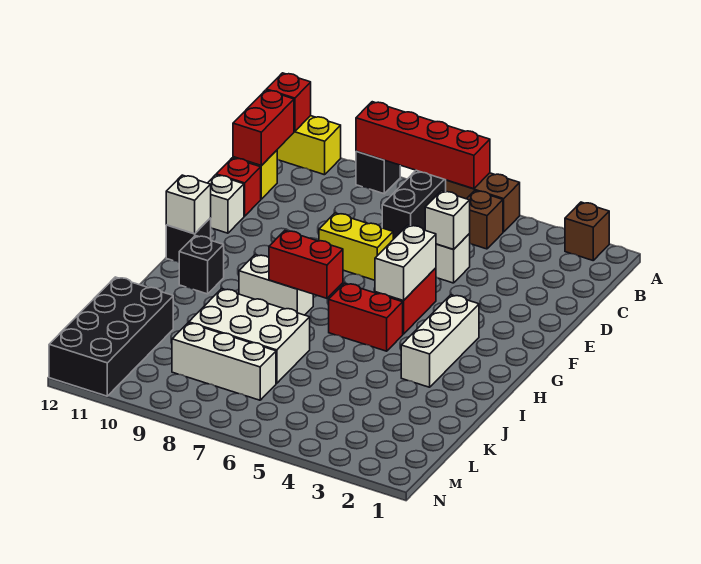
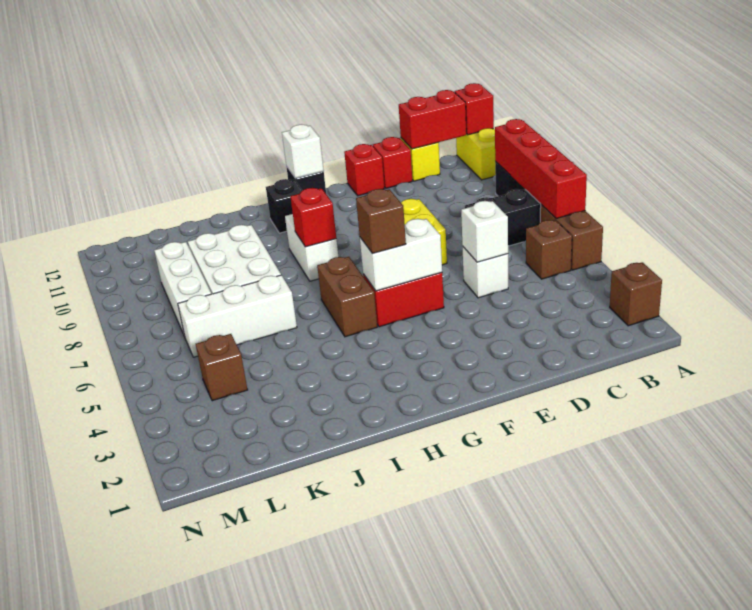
white 1x1 brick [208,175,244,233] -> red 1x1 brick [344,144,384,196]
white 1x3 brick [401,295,479,387] -> white 1x3 brick moved to [178,275,297,357]
none -> brown 1x1 brick [356,189,406,254]
red 1x2 brick [329,283,403,351] -> brown 1x2 brick [317,257,377,337]
red 1x2 brick [269,231,343,298] -> red 1x1 brick [290,188,336,247]
black 2x4 brick [49,277,173,396] -> none
none -> brown 1x1 brick [196,334,248,401]

